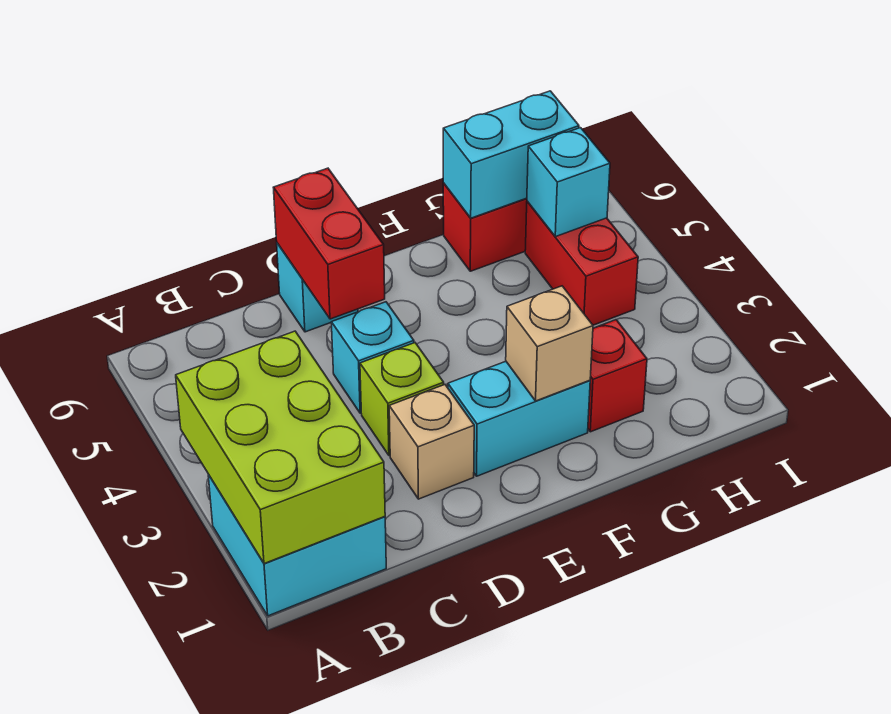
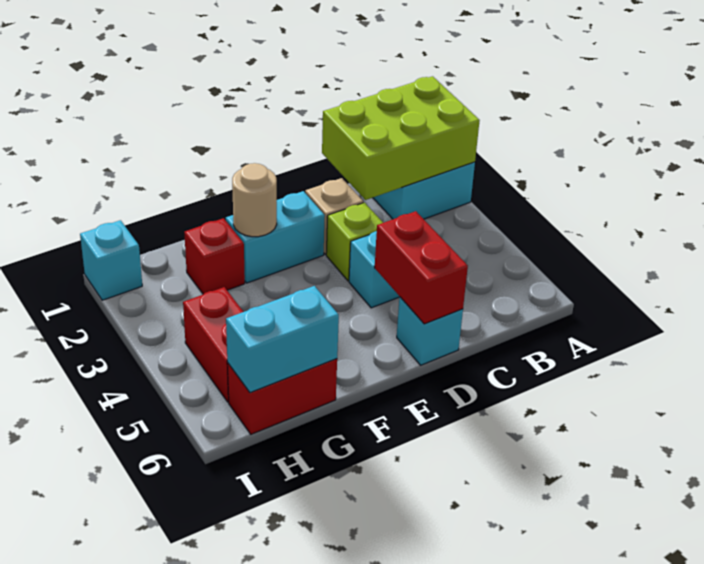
lime 2x3 brick [176,331,385,564] -> lime 2x3 brick turned to [322,76,480,200]
tan 1x1 brick [506,286,593,401] -> tan 1x1 round brick [232,163,277,237]
cyan 1x1 brick [527,128,610,237] -> cyan 1x1 brick moved to [80,220,142,300]

